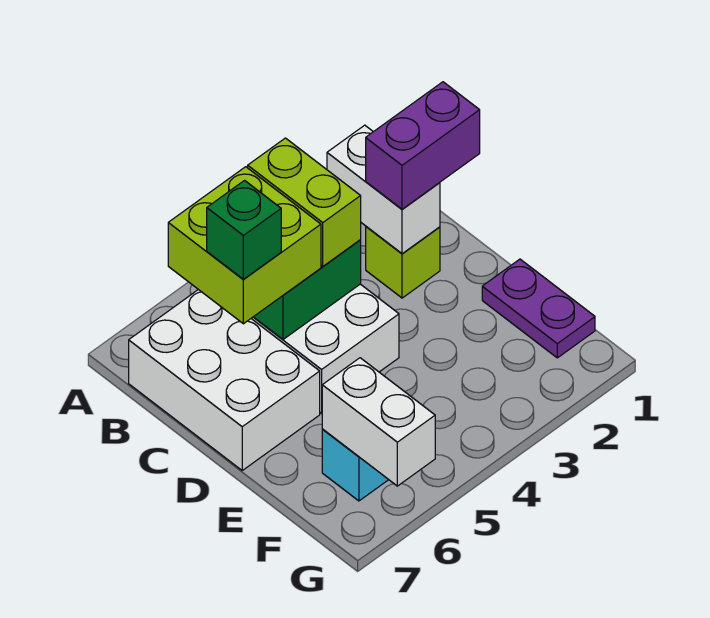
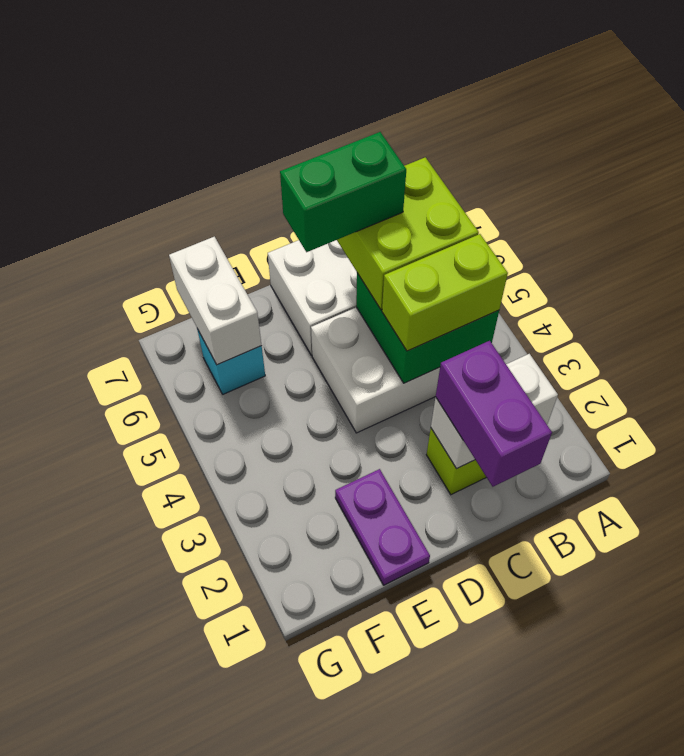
green 1x1 brick [207,181,281,280] -> green 1x2 brick [280,132,406,252]
purple 1x2 plate [482,259,595,358] -> purple 1x2 plate turned to [335,469,430,585]
white 1x2 brick [322,358,435,486] -> white 1x2 brick turned to [169,237,262,365]

